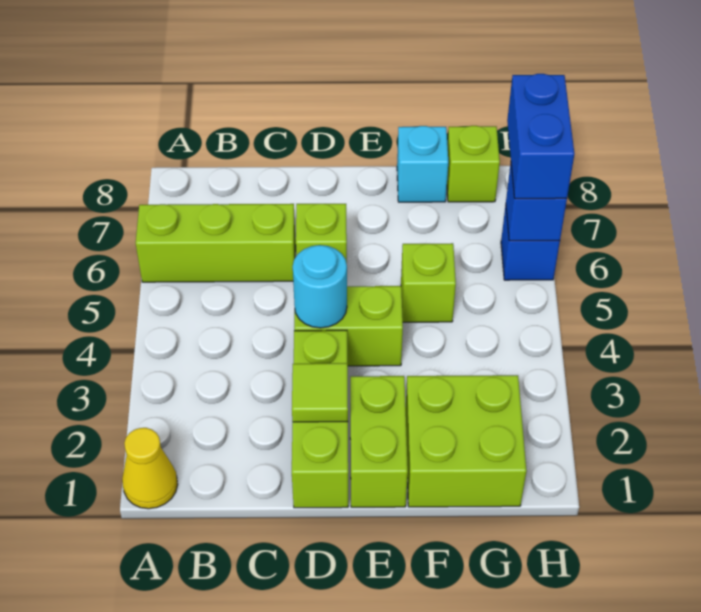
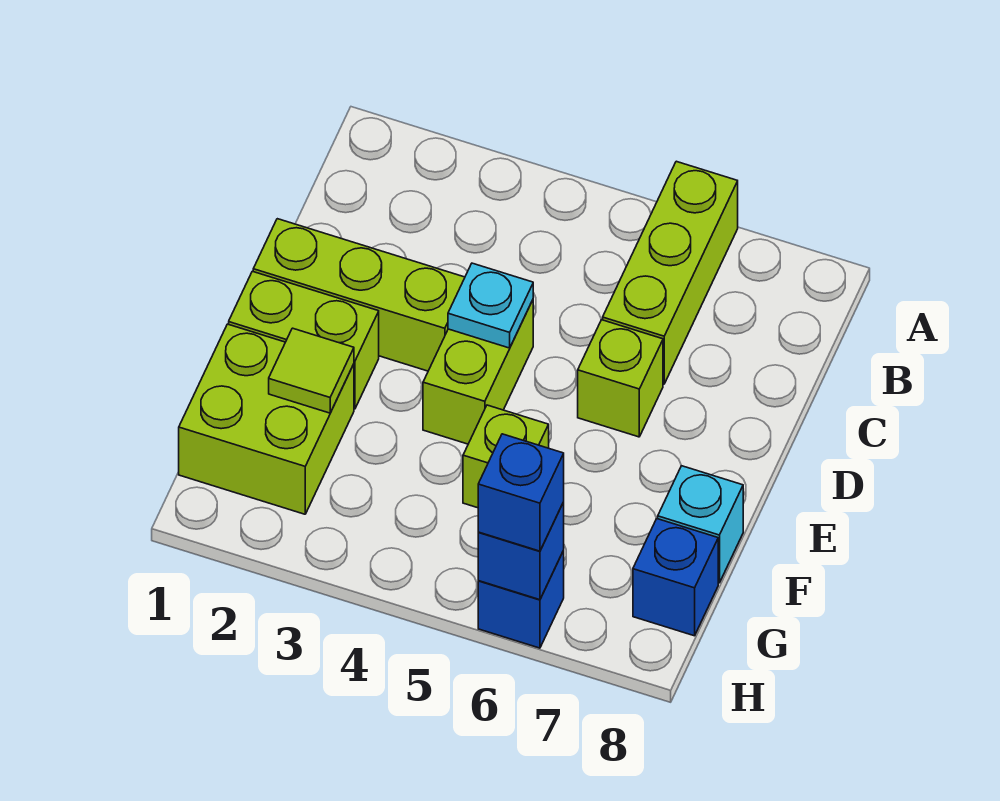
yellow 1x1 cone [122,428,178,509] -> none
lime 1x1 tile [292,363,348,422] -> lime 1x1 tile moved to [269,328,354,413]
cyan 1x1 round brick [293,245,347,328] -> cyan 1x1 plate [448,263,533,348]
lime 1x1 brick [447,126,500,202] -> blue 1x1 brick [633,519,718,636]
blue 1x2 brick [507,74,574,199] -> blue 1x1 brick [478,434,564,551]

